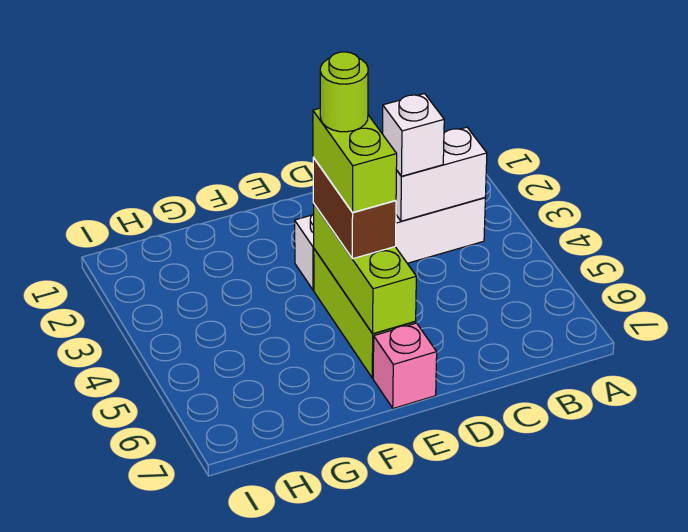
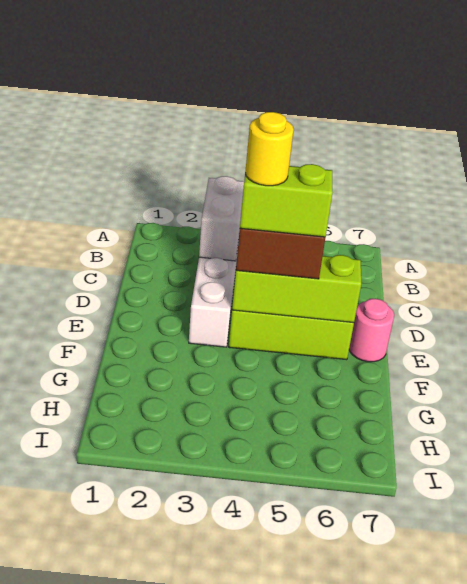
white 1x1 brick [383,94,444,176] -> none
lime 1x1 round brick [320,52,368,132] -> yellow 1x1 round brick [245,112,294,186]
pink 1x1 brick [373,323,437,408] -> pink 1x1 round brick [349,298,394,362]

